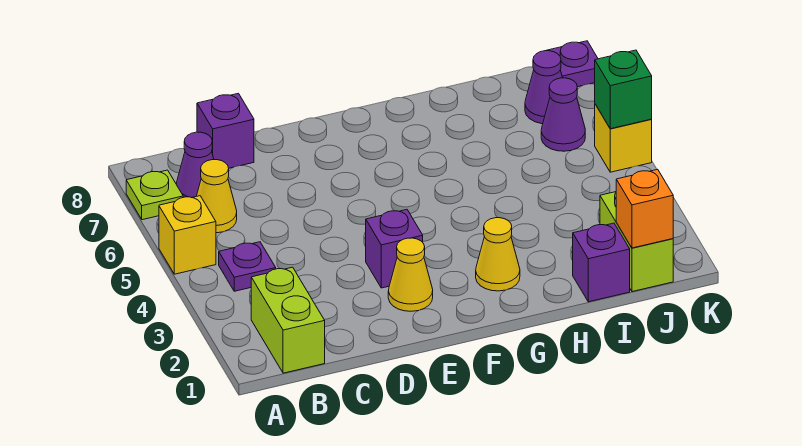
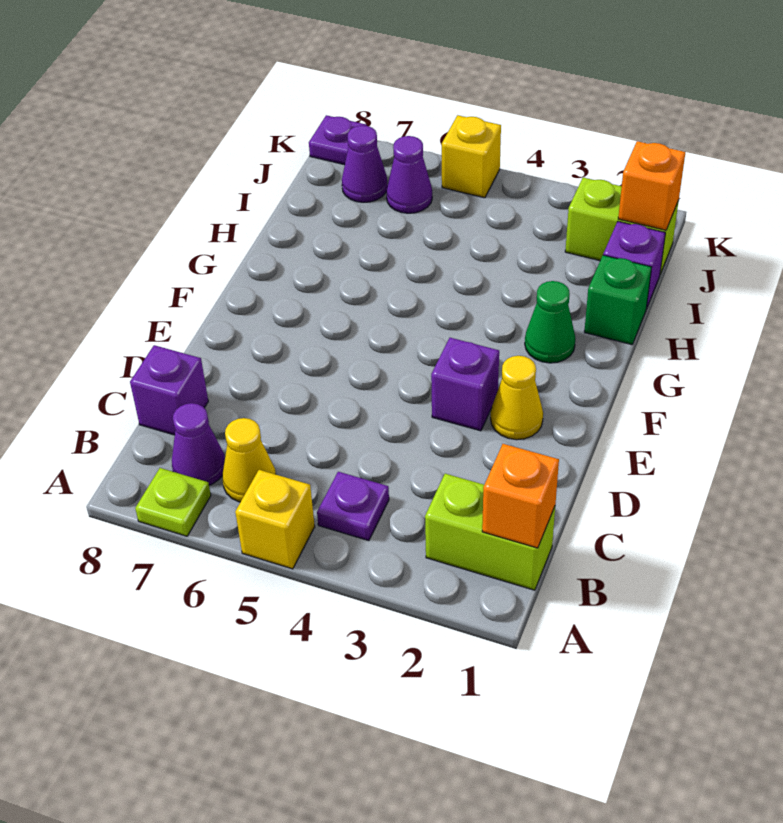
none -> orange 1x1 brick [482,444,559,548]
yellow 1x1 cone [476,218,520,291] -> green 1x1 cone [525,281,575,363]
green 1x1 brick [595,50,652,129] -> green 1x1 brick moved to [584,255,651,345]

